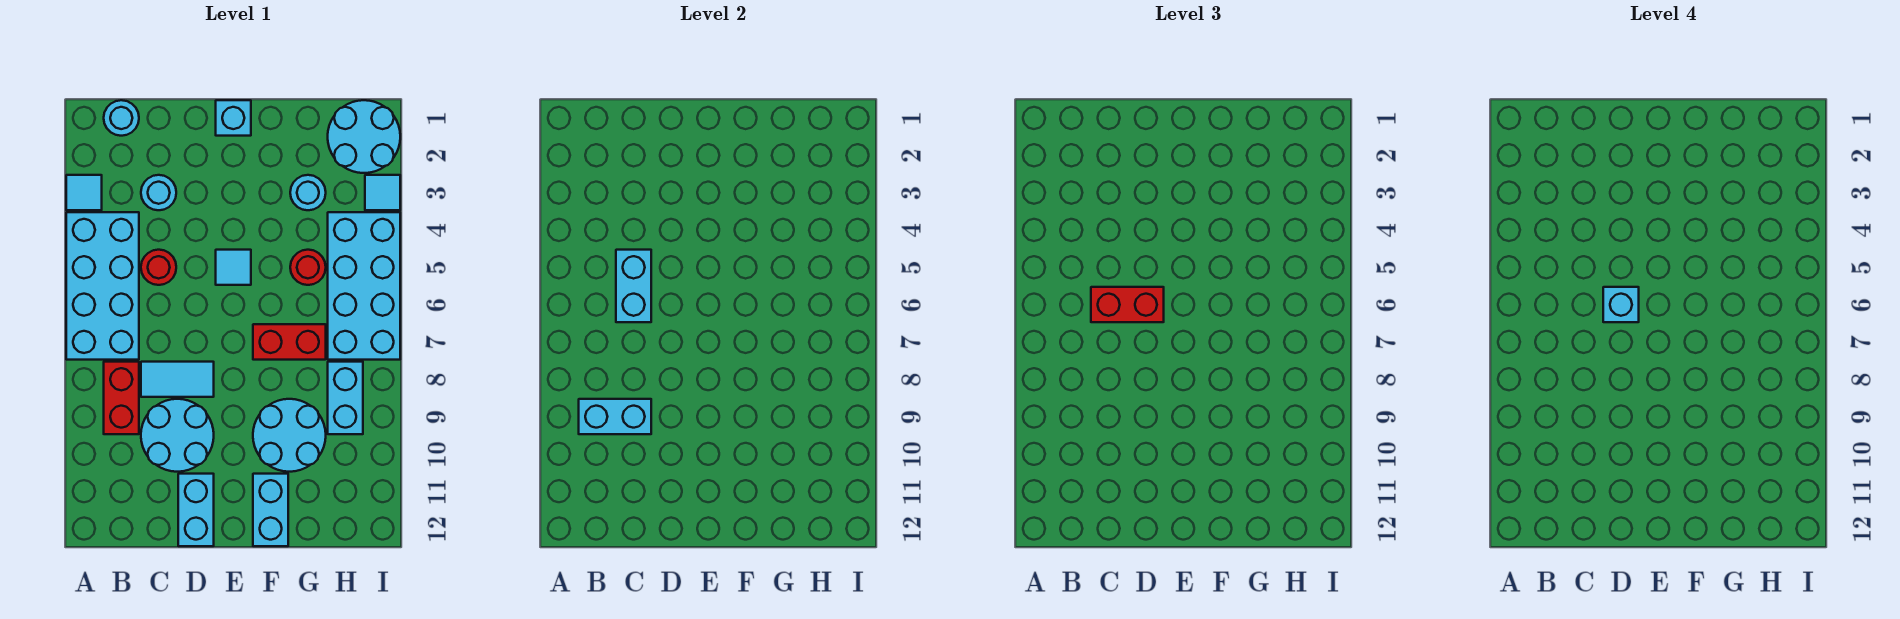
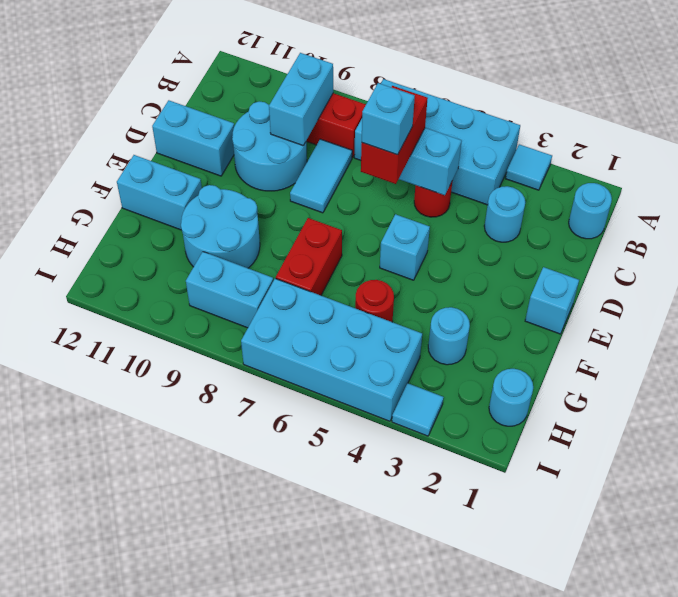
cyan 1x1 tile [216,250,251,285] -> cyan 1x1 brick [380,214,430,280]
cyan 2x2 round brick [328,100,400,173] -> cyan 1x1 round brick [489,369,533,426]

